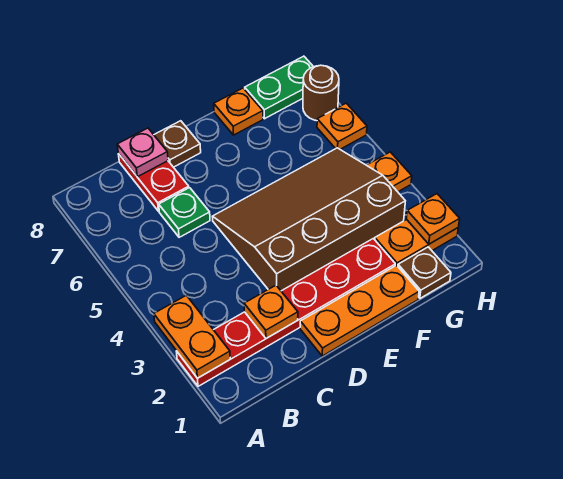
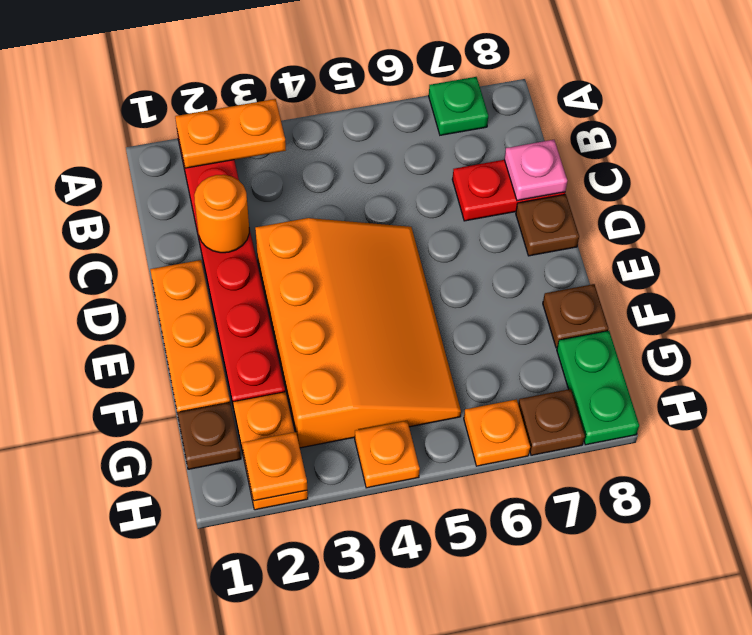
orange 1x1 plate [244,285,298,338] -> orange 1x1 round brick [194,175,249,253]
green 1x1 plate [159,188,210,237] -> green 1x1 plate moved to [429,77,488,135]
brown 3x4 slope [212,148,405,291] -> orange 3x4 slope [255,218,461,448]
orange 1x1 plate [214,88,263,135] -> brown 1x1 plate [543,284,608,348]
brown 1x1 round brick [303,65,339,121] -> brown 1x1 plate [518,389,585,455]

